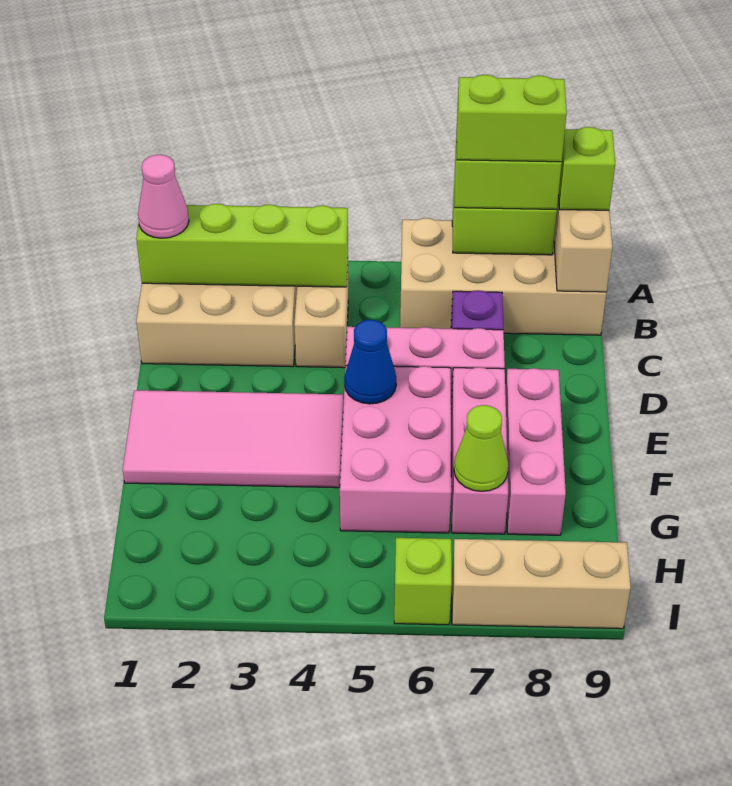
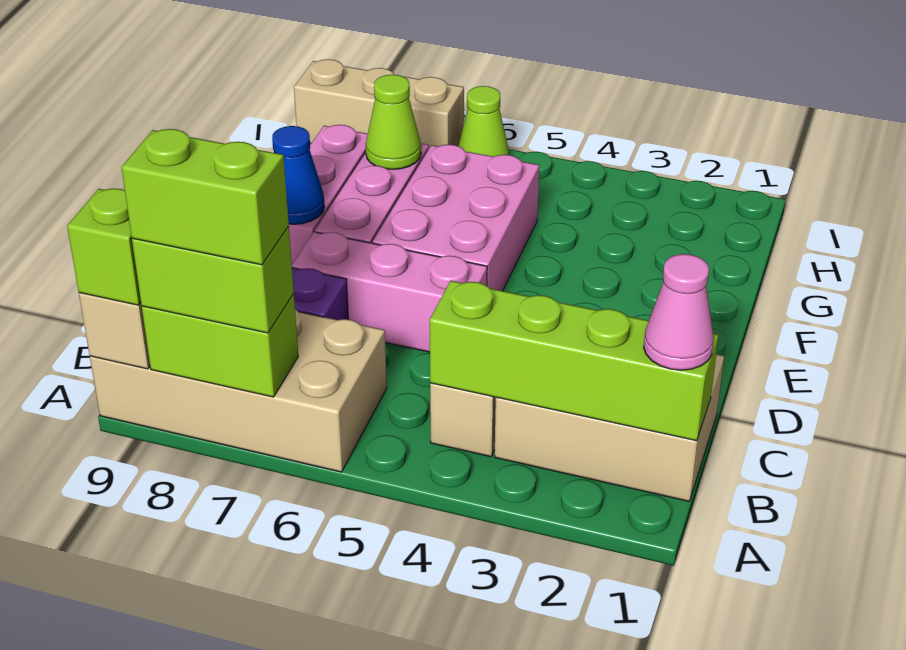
pink 2x4 tile [123,390,343,488] -> none
blue 1x1 cone [344,320,396,404] -> blue 1x1 cone moved to [272,126,325,224]
lime 1x1 brick [394,538,452,625] -> lime 1x1 cone [458,86,509,157]

